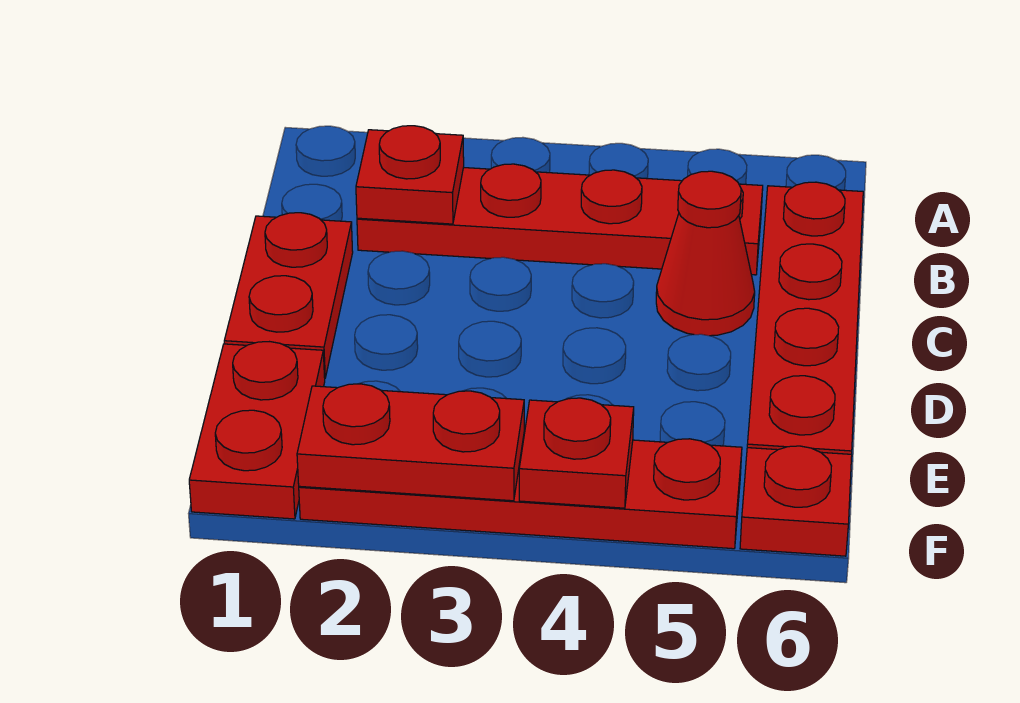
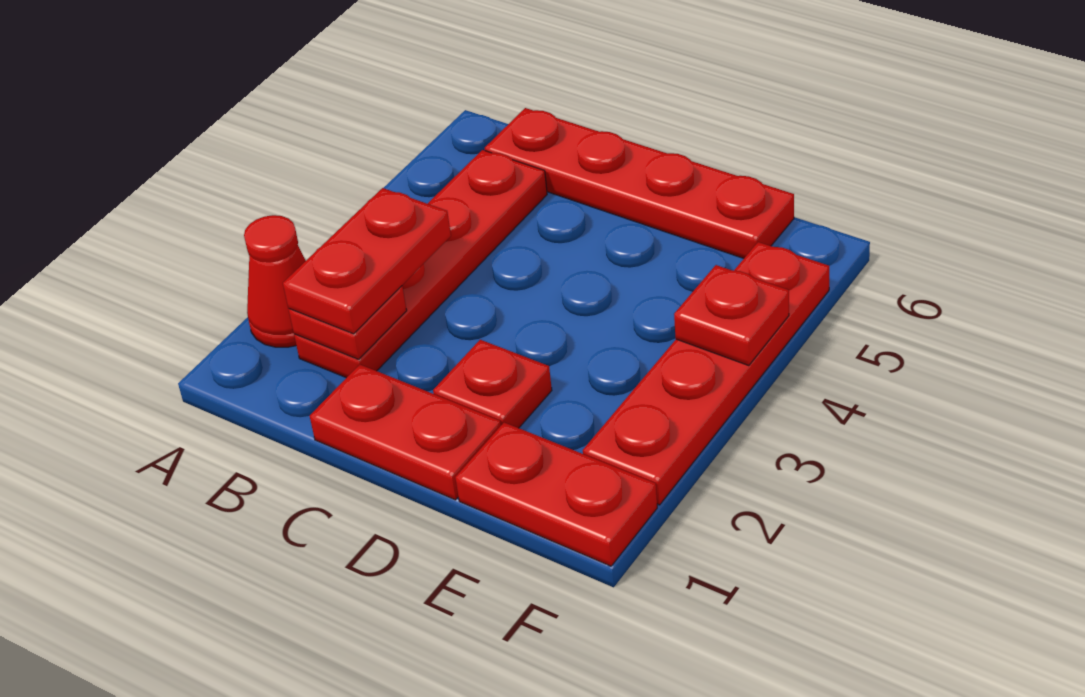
red 1x1 cone [656,171,755,336] -> red 1x1 cone moved to [244,215,306,347]
red 1x2 plate [297,384,524,501] -> red 1x2 plate moved to [283,188,451,334]
red 1x1 plate [740,446,852,556] -> red 1x1 plate moved to [433,340,552,428]

